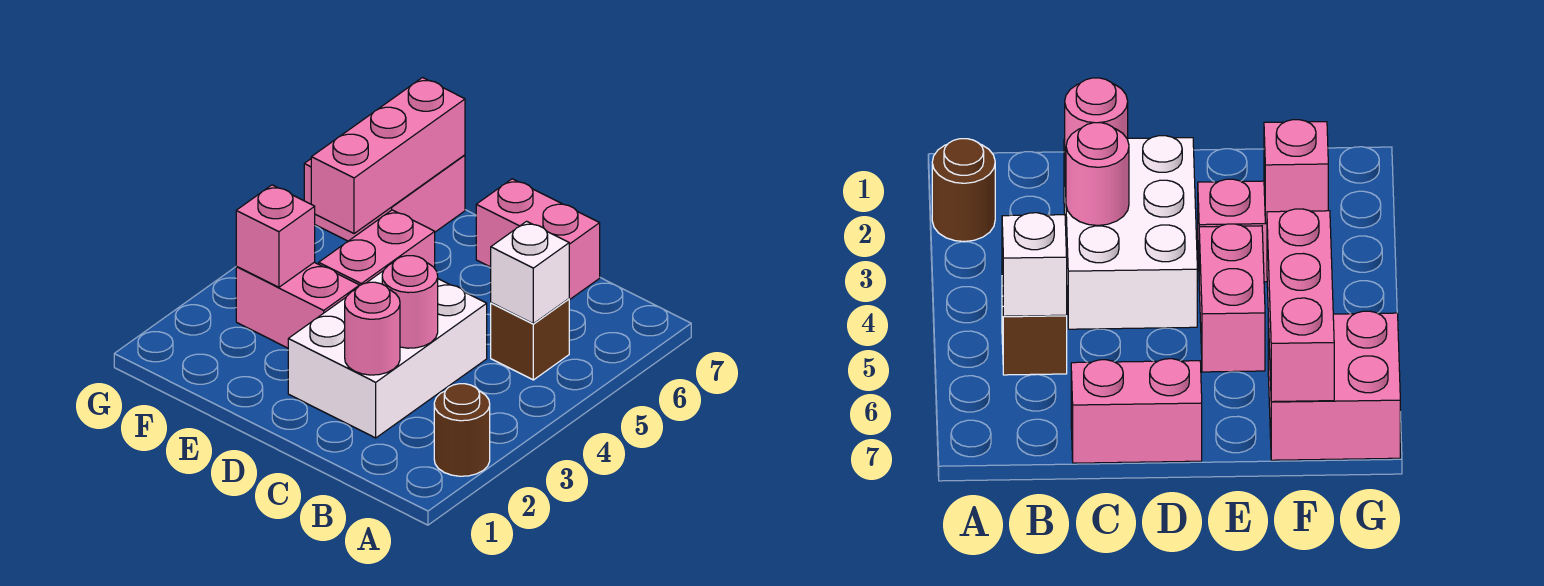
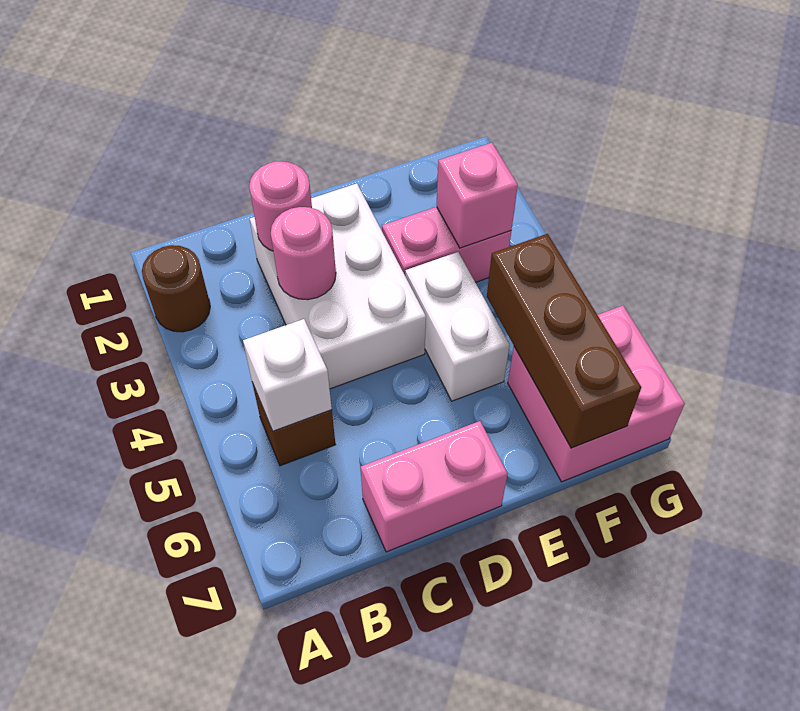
pink 1x2 brick [319,210,435,285] -> white 1x2 brick [405,252,510,401]
pink 1x3 brick [311,78,465,234] -> brown 1x3 brick [487,234,641,448]

